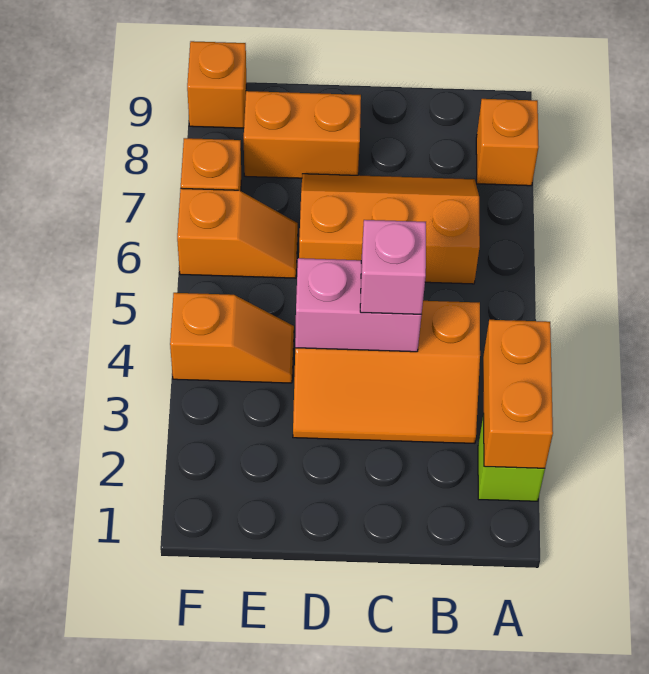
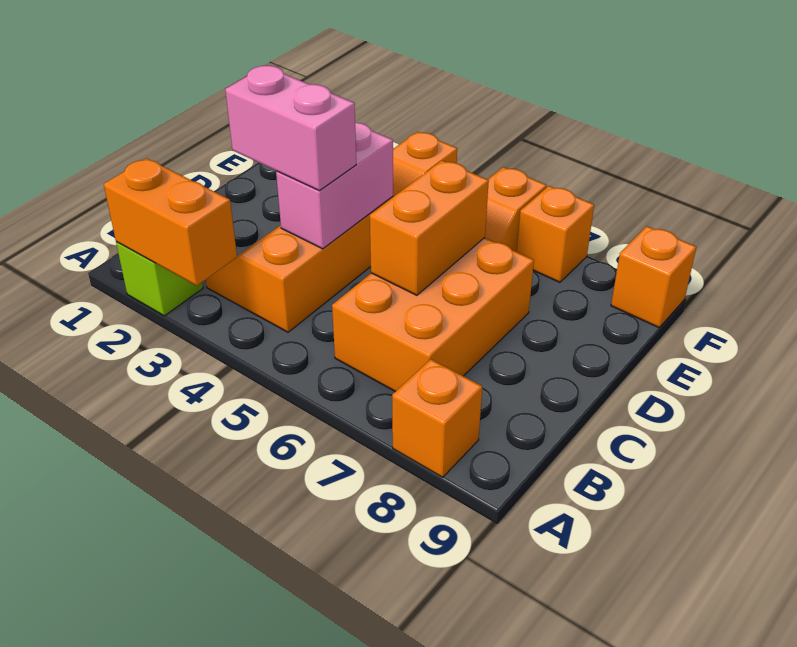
orange 2x3 slope [299,174,480,284] -> orange 2x3 brick [332,238,534,392]
pink 1x1 brick [360,220,426,314] -> pink 1x2 brick [225,66,356,191]
orange 1x2 brick [244,91,361,178] -> orange 1x2 brick moved to [370,161,489,295]

